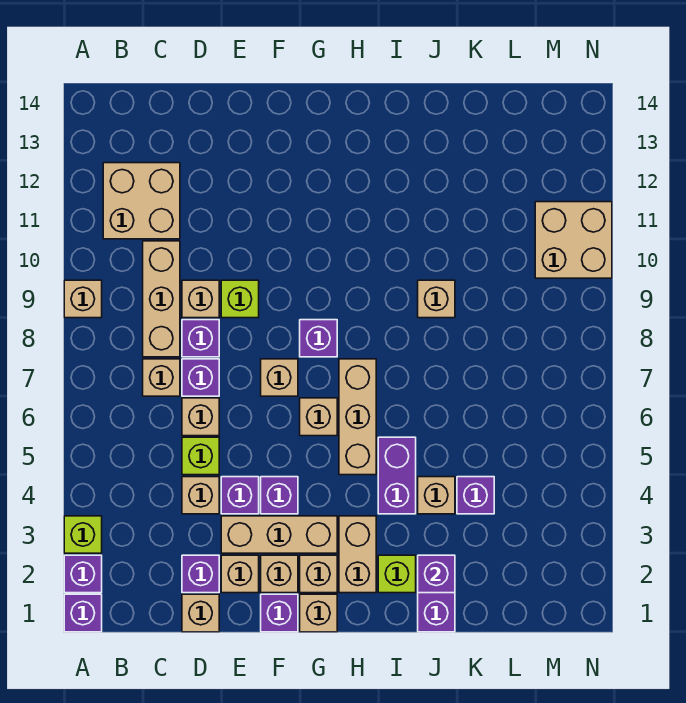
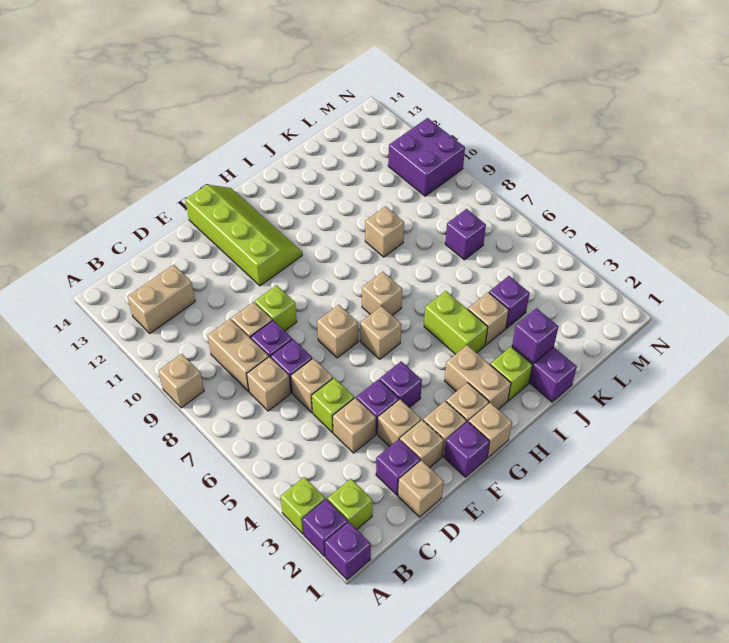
none -> lime 1x1 brick [328,479,372,529]
tan 2x2 brick [103,163,180,239] -> tan 1x2 brick [128,265,195,333]
tan 1x3 brick [143,241,180,357] -> tan 1x2 brick [207,319,269,391]
tan 1x3 brick [221,516,337,553] -> tan 1x1 brick [378,400,421,447]
none -> lime 2x4 slope [185,185,302,286]
purple 1x1 brick [300,320,337,357] -> purple 1x1 brick moved to [445,209,486,260]
tan 1x3 brick [339,359,376,475] -> tan 1x1 brick [362,272,402,316]
purple 1x2 brick [378,437,416,514] -> lime 1x2 brick [424,291,488,354]
tan 2x2 brick [535,202,612,278] -> purple 2x2 brick [388,118,465,196]

